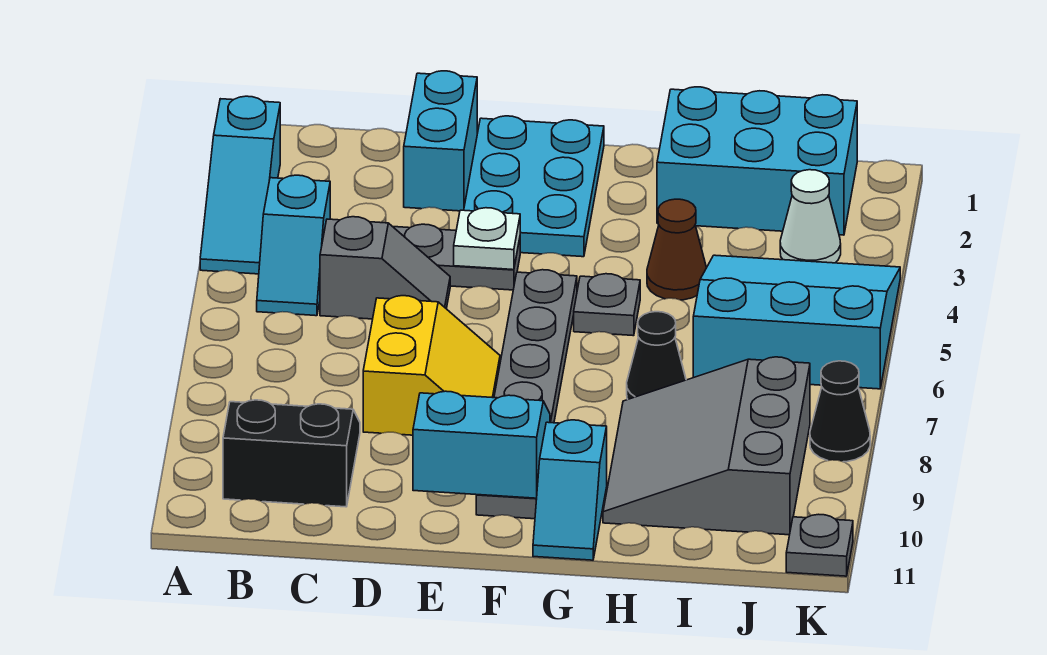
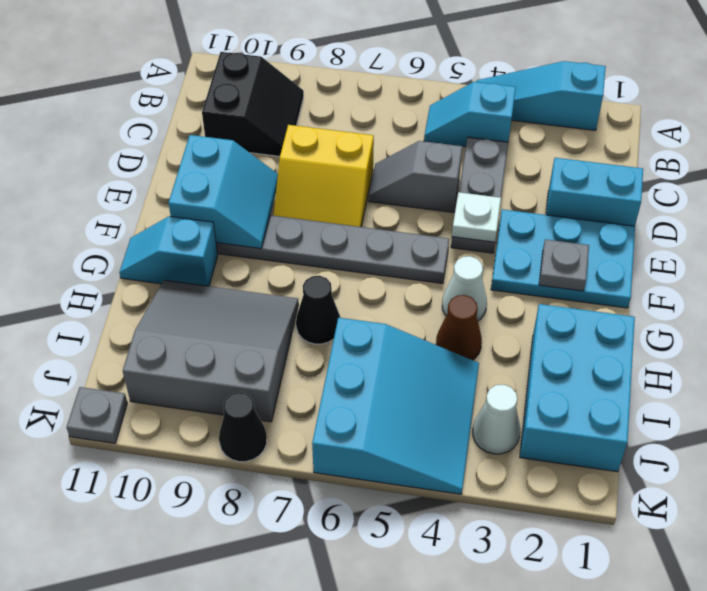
grey 1x2 slope [320,217,450,319] -> grey 1x2 slope turned to [369,141,462,212]
none -> white 1x1 cone [442,256,487,321]
grey 1x1 plate [574,274,640,336] -> grey 1x1 plate moved to [539,239,589,291]

